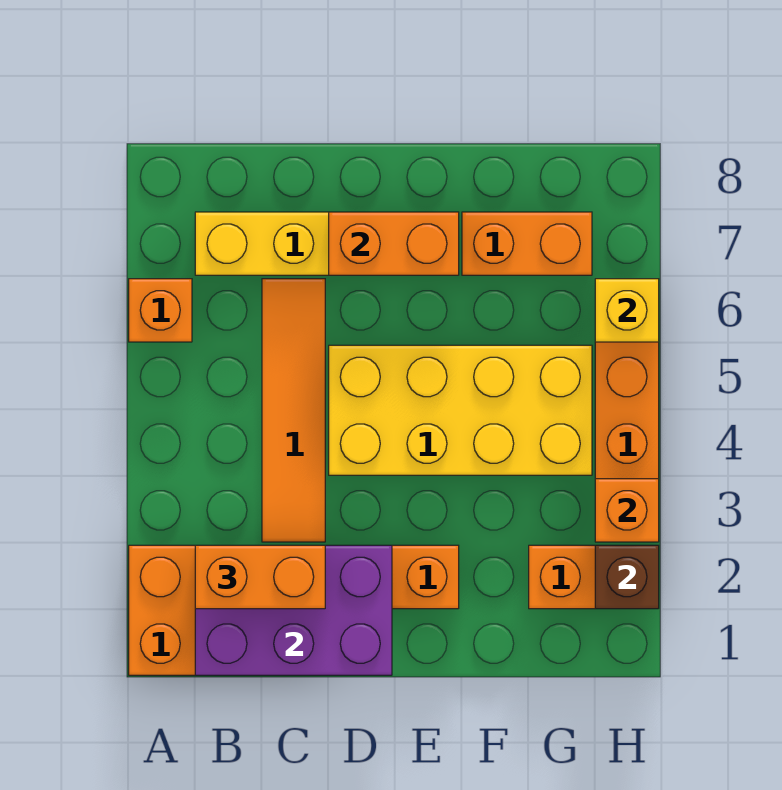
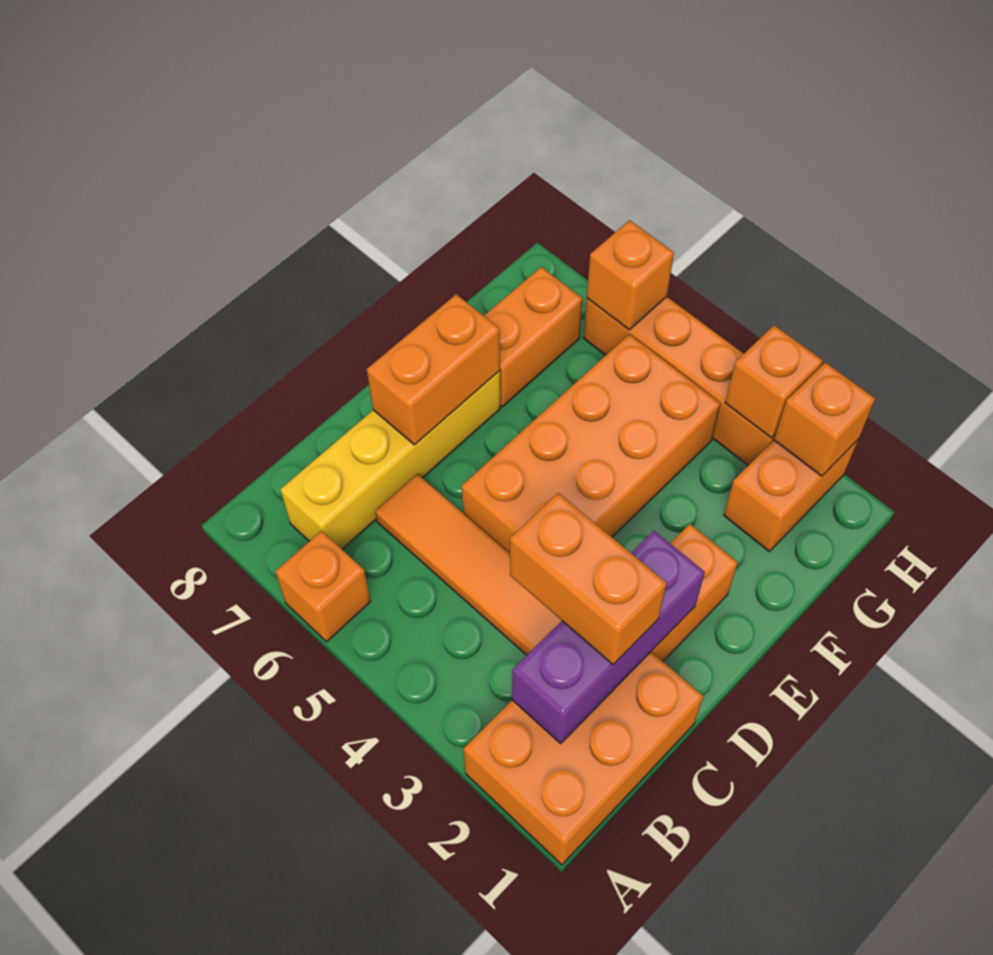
purple 2x3 brick [195,545,392,675] -> purple 1x3 brick [512,531,705,743]
orange 1x2 brick [195,545,325,609] -> orange 1x2 brick turned to [510,493,667,665]
yellow 2x4 brick [329,345,592,475] -> orange 2x4 brick [462,334,721,553]
brown 1x1 brick [595,545,659,609] -> orange 1x1 brick [774,362,875,476]
yellow 1x1 brick [595,279,659,342] -> orange 1x1 brick [587,220,674,330]

